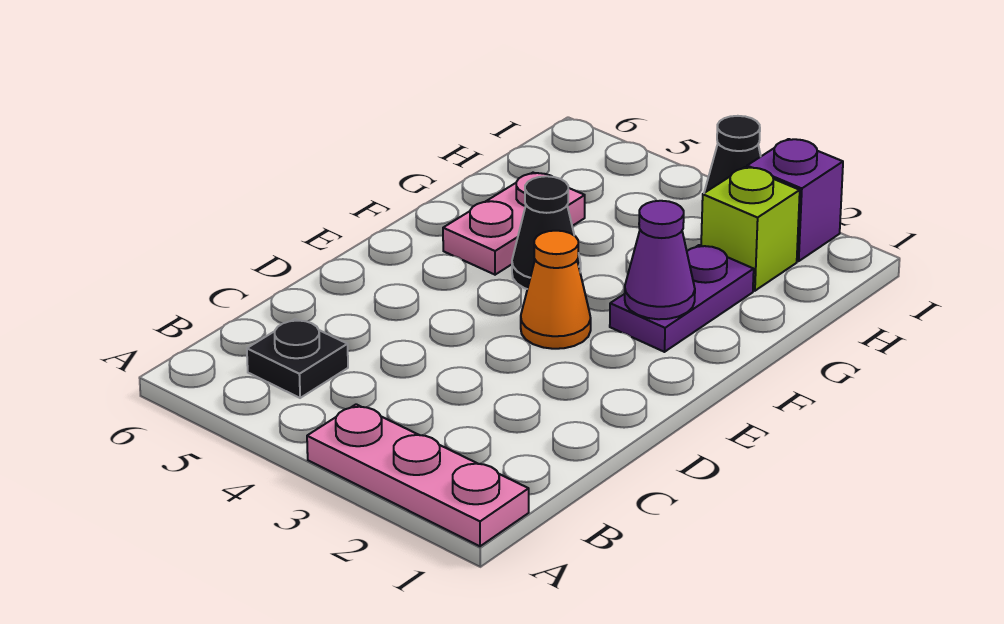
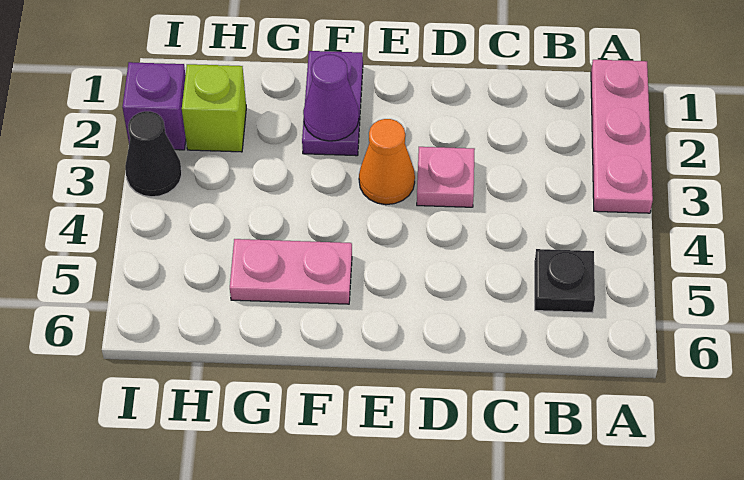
none -> pink 1x1 plate [417,147,475,207]
purple 1x2 plate [610,245,754,352] -> purple 1x2 plate turned to [302,51,363,156]
black 1x1 cone [512,176,581,289] -> none

